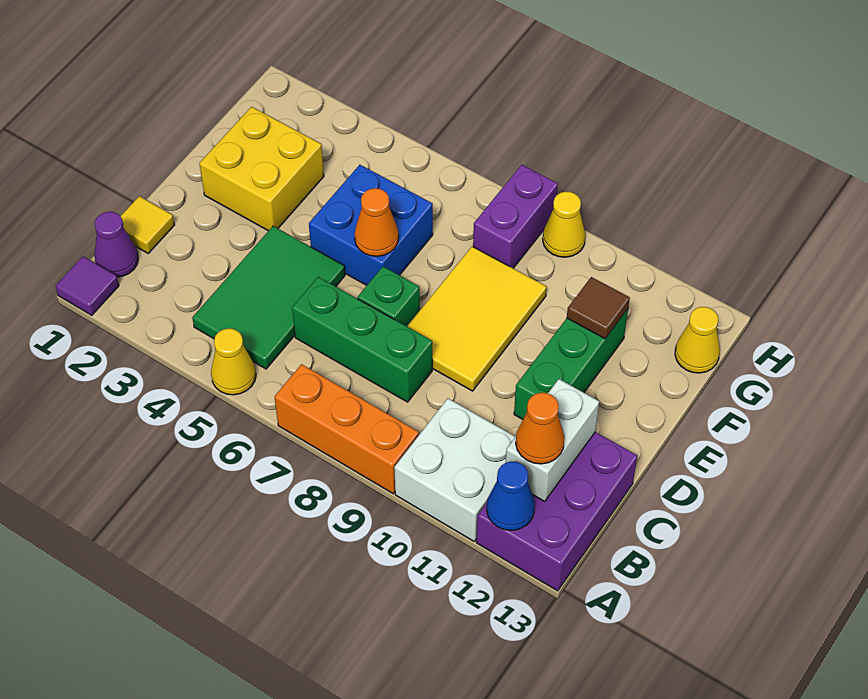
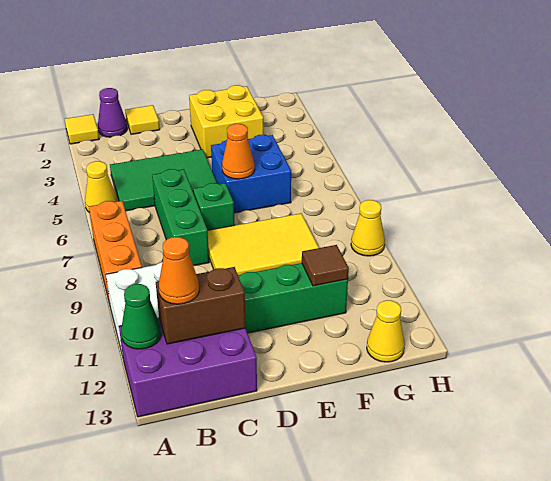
purple 1x1 tile [56,256,119,315] -> yellow 1x1 tile [65,114,99,144]
blue 1x1 cone [487,462,535,530] -> green 1x1 cone [121,284,161,349]
white 1x2 brick [506,379,599,501] -> brown 1x2 brick [156,267,246,344]
purple 1x2 brick [473,165,558,268] -> none

